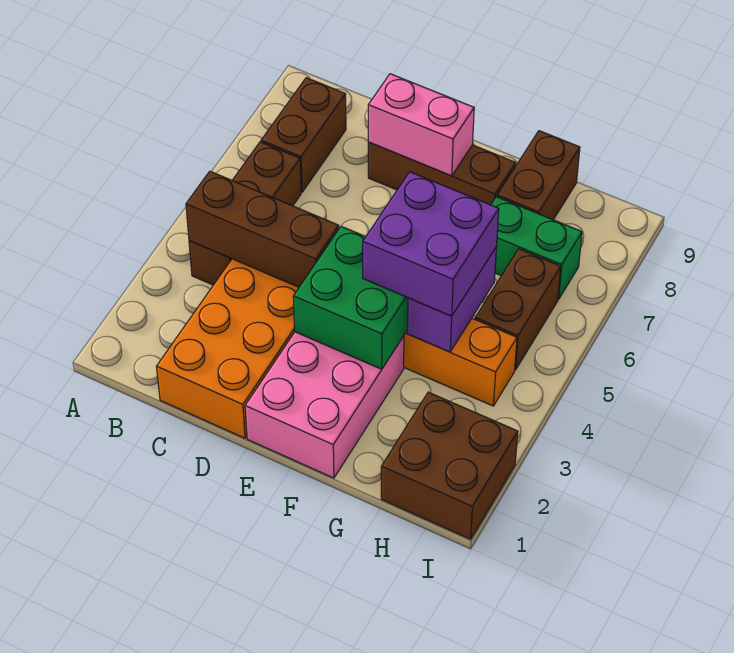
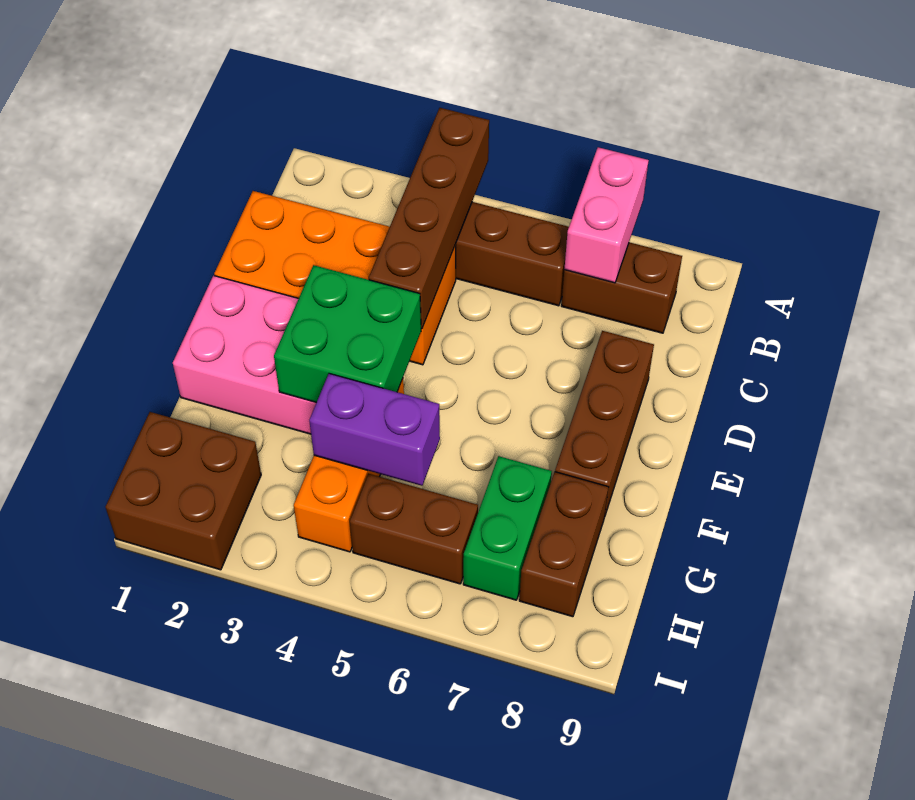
brown 1x3 brick [186,171,339,287] -> brown 1x4 brick [369,108,489,329]
pink 1x2 brick [368,74,474,176] -> pink 1x2 brick moved to [564,147,649,283]
purple 2x2 brick [363,172,499,316] -> none
brown 1x2 brick [497,131,580,220] -> brown 1x2 brick turned to [519,472,608,617]

